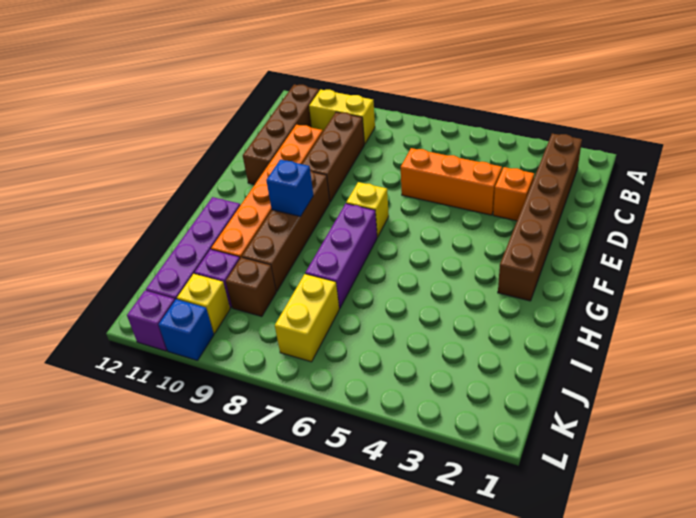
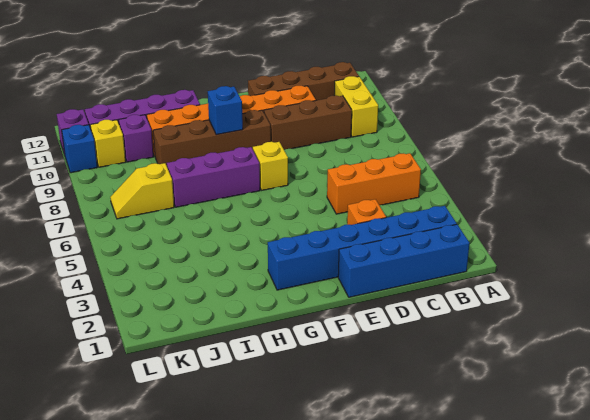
none -> blue 1x4 brick [338,224,470,297]
brown 1x6 brick [498,134,582,301] -> blue 1x6 brick [268,206,457,290]
orange 1x3 brick [401,148,502,215] -> orange 1x3 brick turned to [327,153,421,214]
yellow 1x2 brick [275,274,339,362] -> yellow 1x2 slope [110,163,174,219]
brown 1x1 brick [226,257,276,317] -> none

